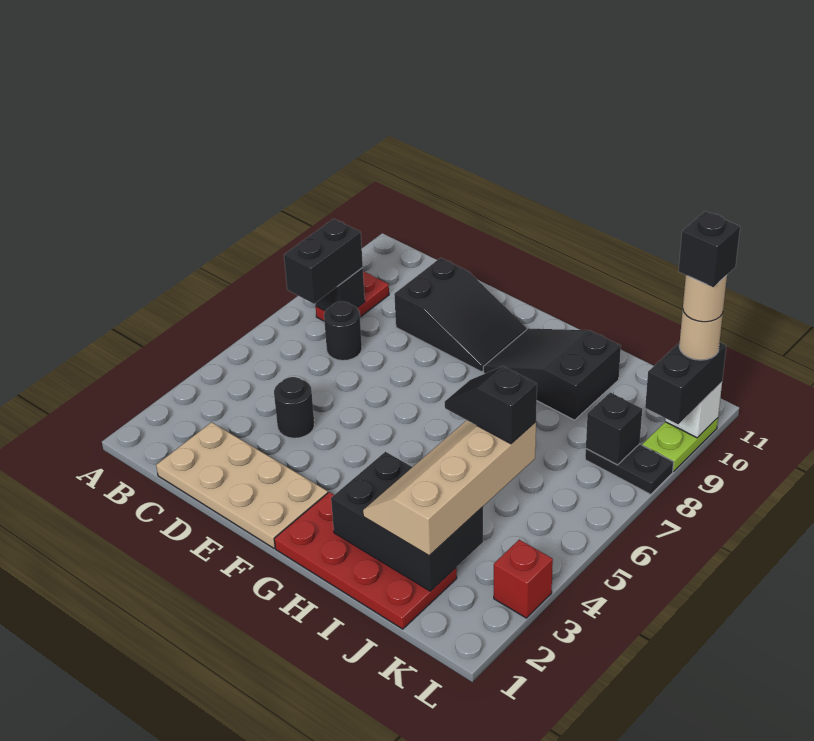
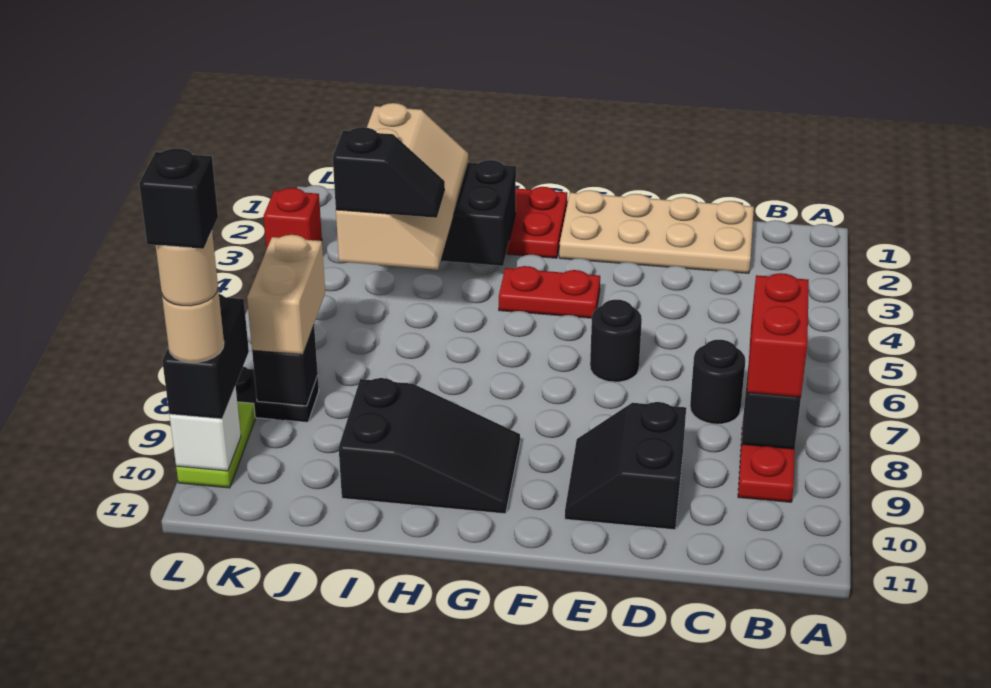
black 1x2 brick [284,219,363,304] -> red 1x2 brick [747,273,809,397]
black 1x1 round brick [274,377,315,438] -> black 1x1 round brick moved to [590,300,642,382]
black 2x3 slope [394,258,527,372] -> black 2x2 slope [565,402,686,530]
none -> red 1x2 plate [499,266,600,318]
none -> tan 1x2 brick [247,235,325,355]

